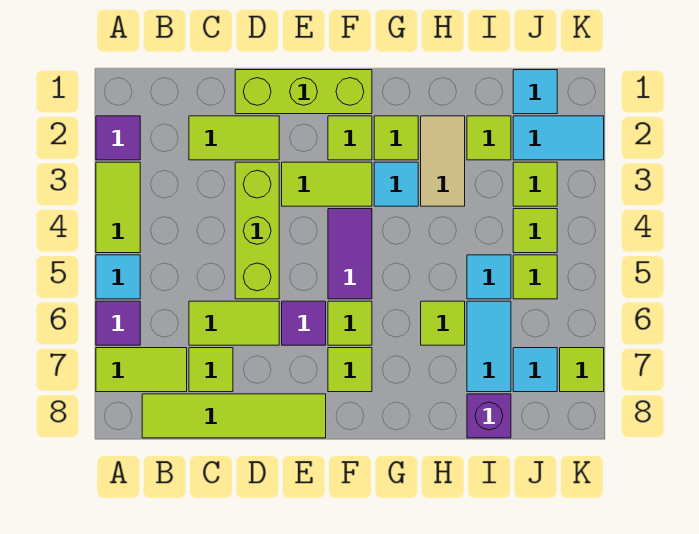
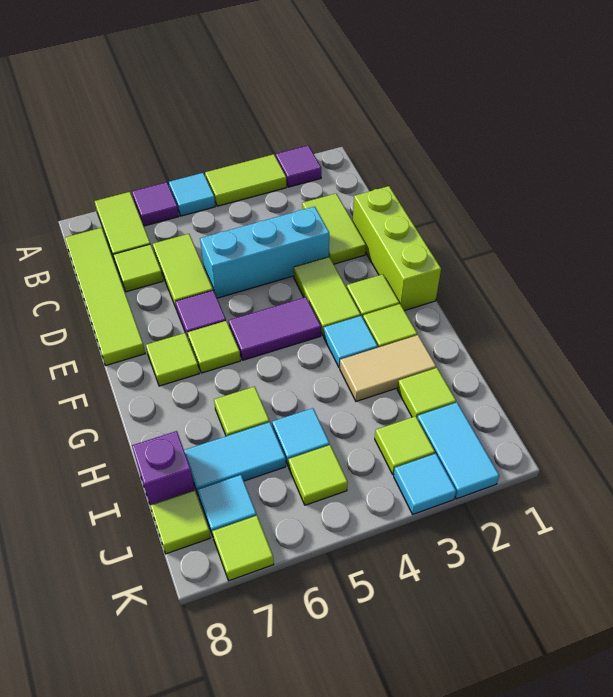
lime 1x3 brick [235,162,279,299] -> cyan 1x3 brick [200,207,329,298]
cyan 1x1 tile [513,70,557,114] -> cyan 1x1 tile moved to [394,454,456,514]
lime 1x1 tile [513,209,557,253] -> lime 1x1 tile moved to [150,490,211,554]

